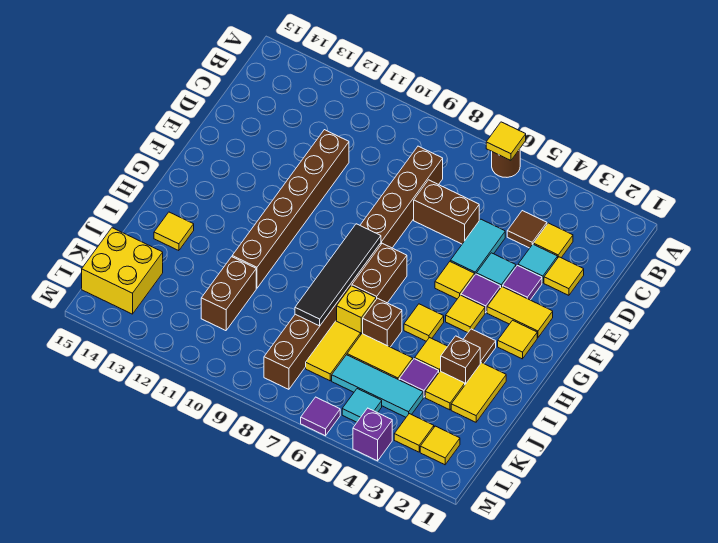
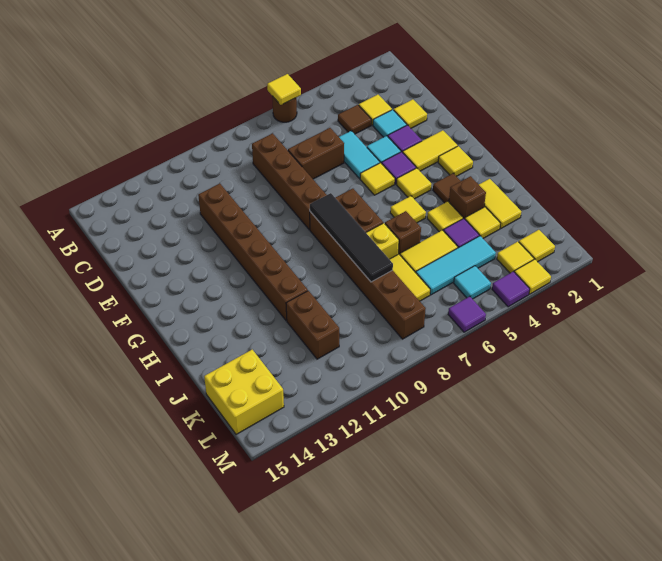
yellow 1x1 tile [154,212,194,251] -> yellow 1x1 tile moved to [514,259,551,294]
purple 1x1 brick [353,408,392,461] -> purple 1x1 tile [492,271,530,307]

